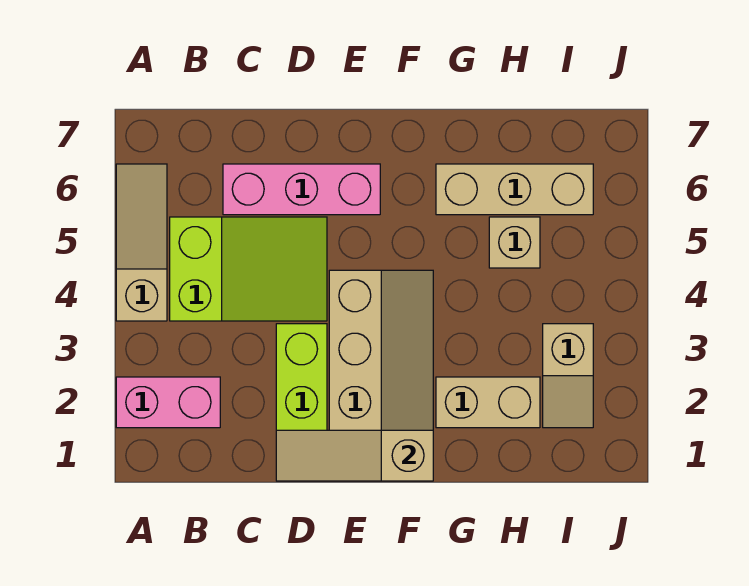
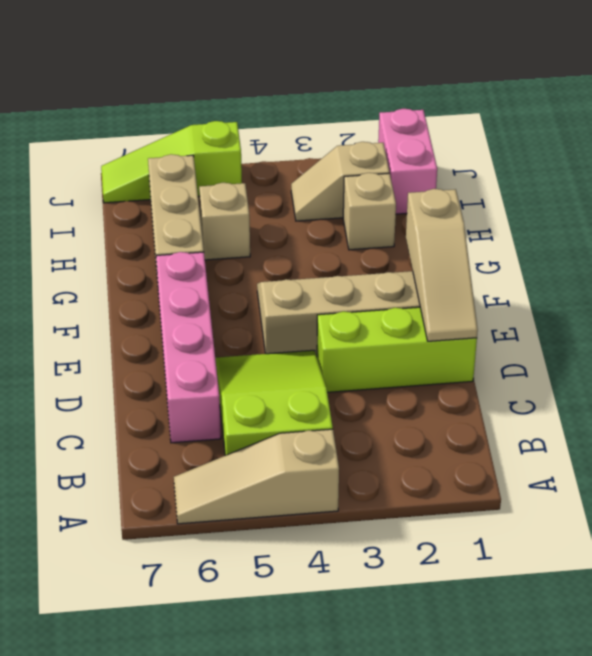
pink 1x2 brick [116,377,220,428] -> pink 1x2 brick moved to [378,109,437,214]
pink 1x3 brick [223,164,380,215] -> pink 1x4 brick [156,252,221,443]
tan 1x2 brick [436,377,540,428] -> tan 1x1 brick [343,173,396,250]
tan 1x2 slope [543,324,593,428] -> tan 1x2 slope turned to [291,142,390,221]
none -> lime 1x3 slope [101,121,242,203]

